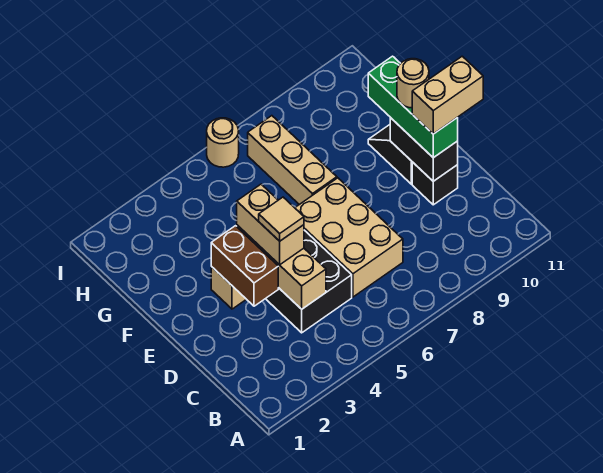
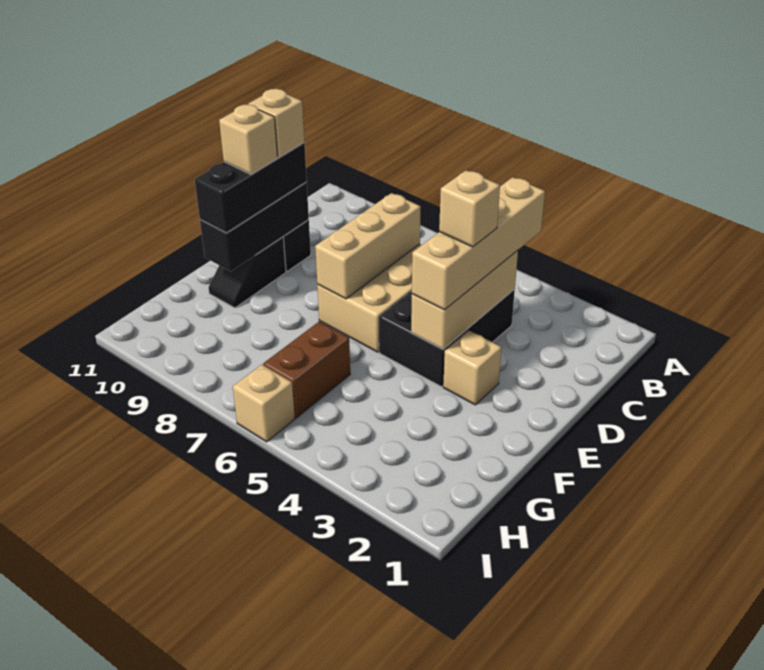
brown 1x2 brick [211,226,278,306] -> brown 1x2 brick moved to [263,321,350,418]
tan 1x2 brick [237,184,304,265] -> tan 1x4 brick [412,177,545,310]
tan 1x1 tile [259,197,304,241] -> tan 1x1 brick [439,170,500,247]
black 1x2 brick [390,118,458,181] -> black 1x3 brick [200,182,309,271]
green 1x3 brick [368,56,458,158] -> black 1x3 brick [195,143,307,233]
tan 1x2 brick [412,56,483,134] -> tan 1x1 brick [248,89,304,157]
tan 1x1 round brick [397,59,429,108] -> tan 1x1 brick [219,104,278,175]
tan 1x3 brick [248,116,337,205] -> tan 1x3 brick moved to [315,193,421,299]
tan 1x1 round brick [207,118,239,167] -> tan 1x1 brick [233,365,295,442]

